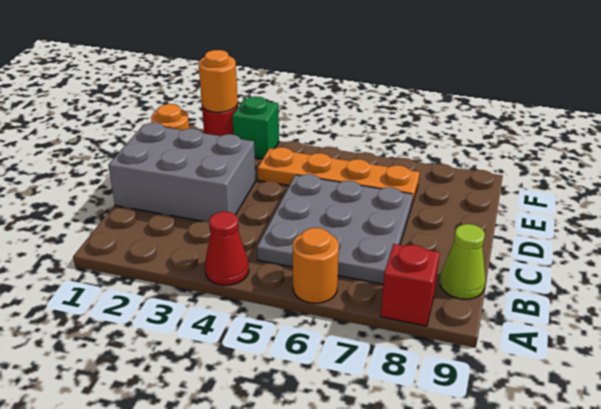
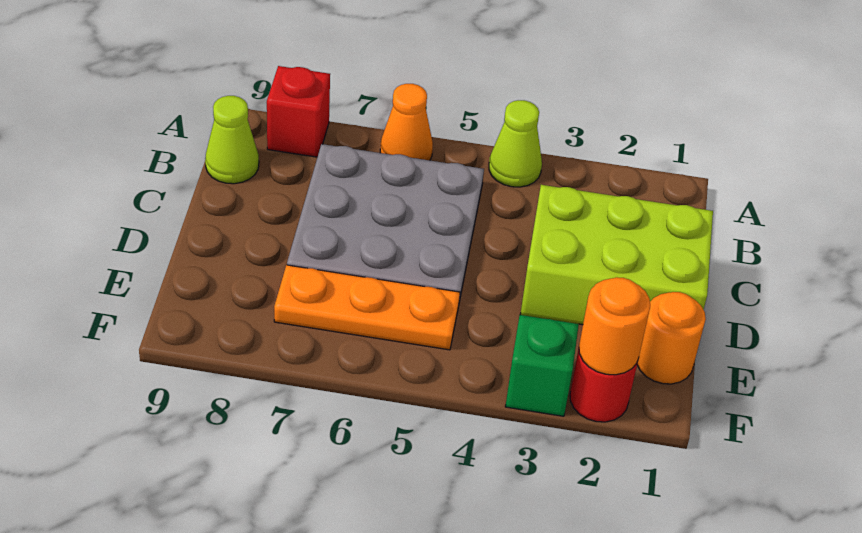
red 1x1 cone [205,212,249,285] -> lime 1x1 cone [489,100,542,187]
orange 1x1 round brick [293,228,339,303] -> orange 1x1 cone [380,84,433,160]
grey 2x3 brick [108,123,256,222] -> lime 2x3 brick [520,185,713,325]
orange 1x4 plate [258,147,420,204] -> orange 1x3 plate [274,265,460,350]

